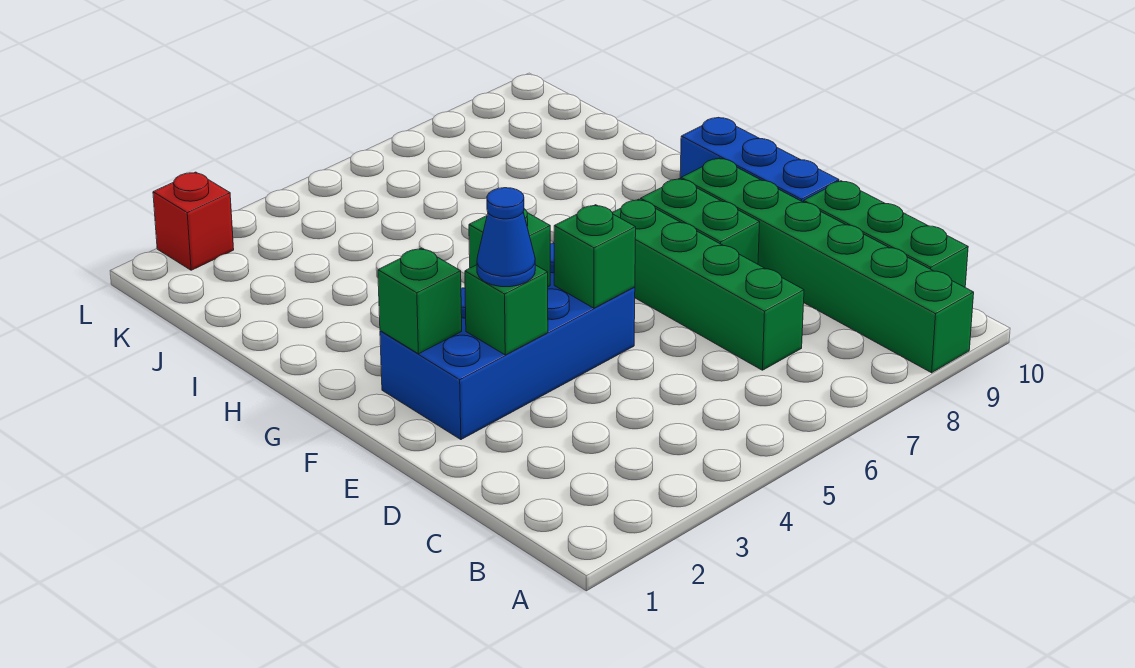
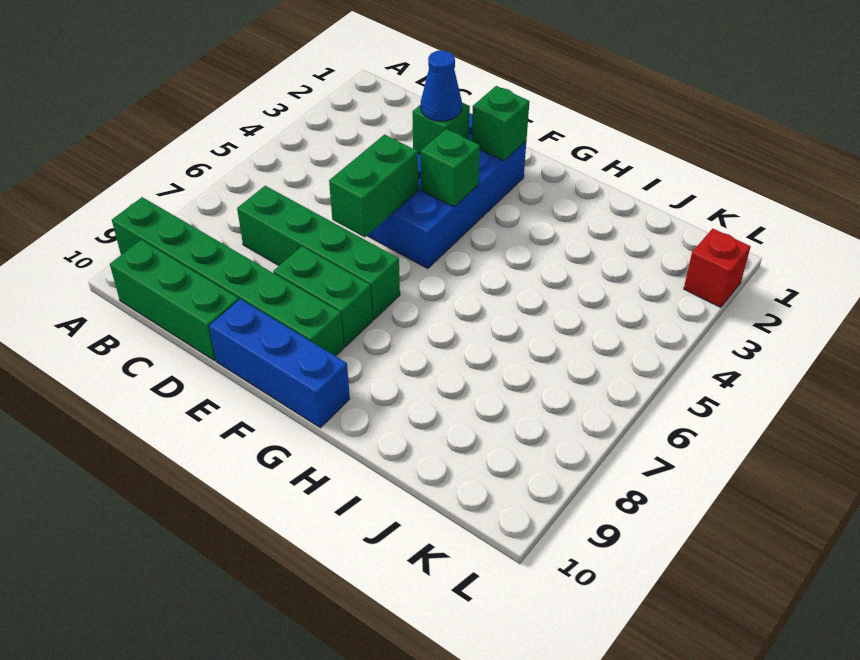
green 1x1 brick [554,205,636,308] -> green 1x2 brick [329,135,418,237]

